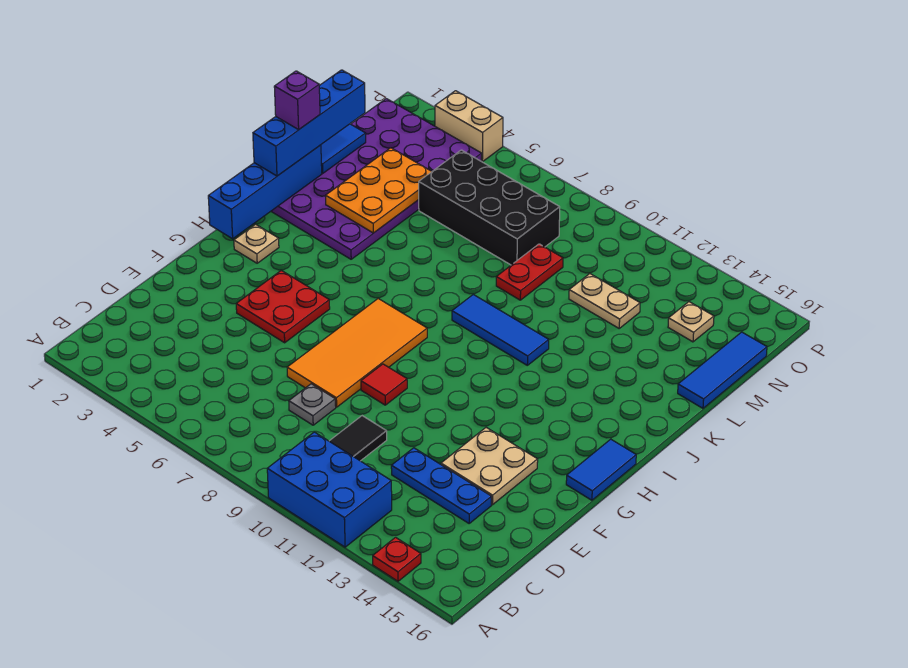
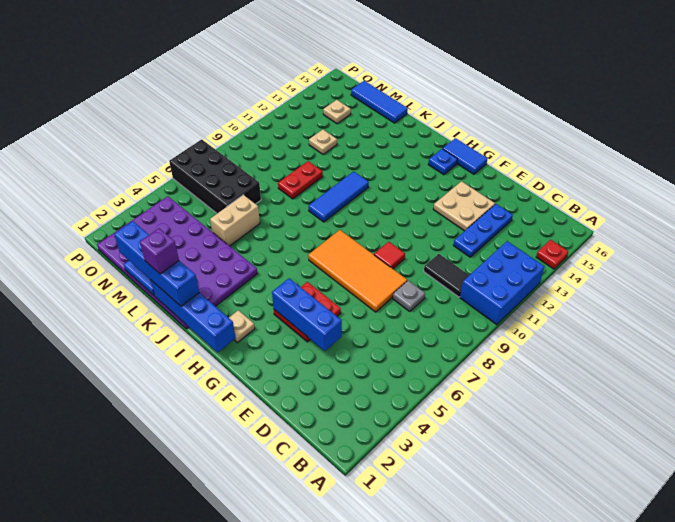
none -> blue 1x3 brick [272,278,342,351]
none -> blue 1x1 plate [428,149,457,175]
orange 2x3 plate [326,148,432,233] -> none
red 1x2 plate [496,244,563,300] -> red 1x2 plate turned to [278,161,323,199]
black 2x4 brick [419,150,560,265] -> black 2x4 brick turned to [169,139,261,213]
tan 1x2 plate [569,274,640,328] -> tan 1x1 plate [309,130,337,155]
tan 1x2 brick [435,91,503,162] -> tan 1x2 brick moved to [210,195,260,246]

